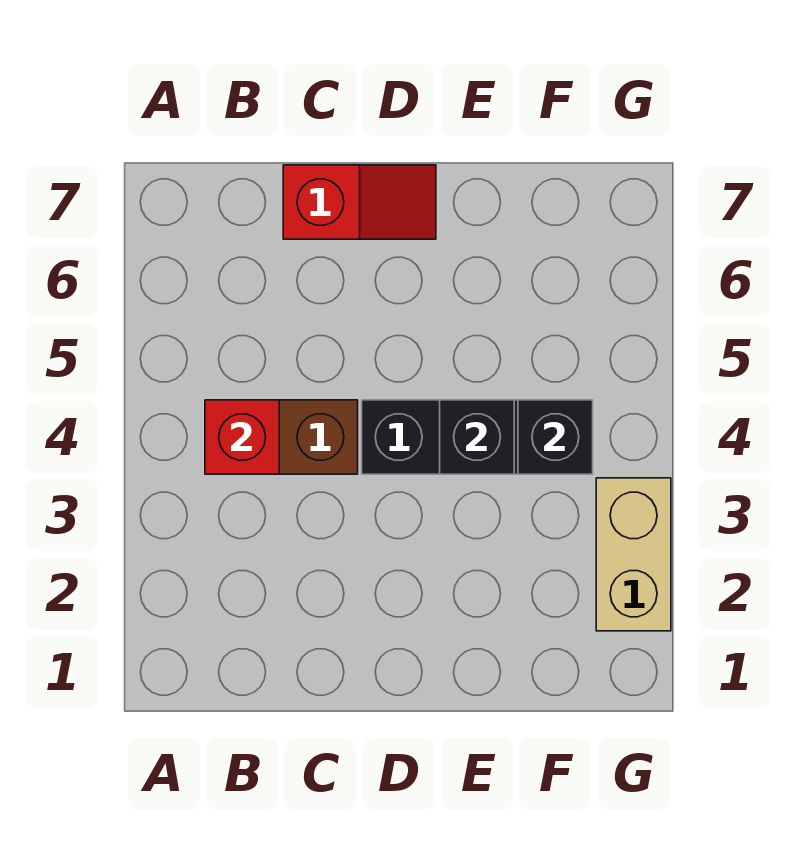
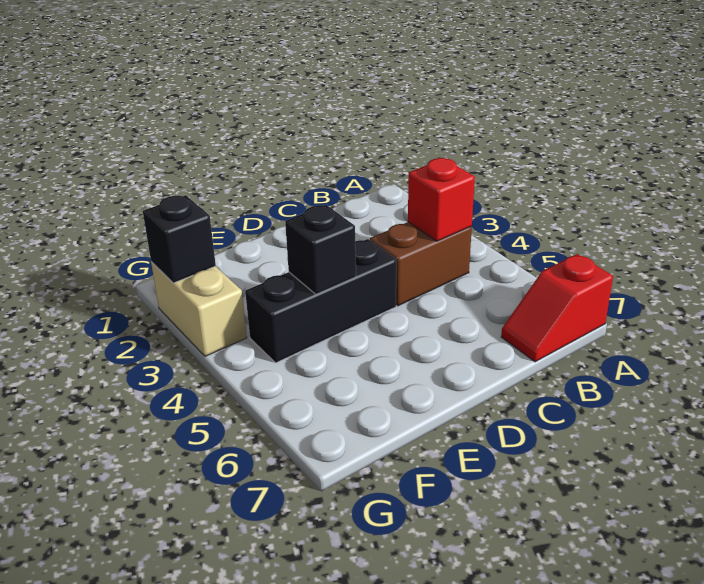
red 1x2 slope [283,165,436,239] -> red 1x2 slope moved to [501,254,613,362]
black 1x1 brick [518,400,593,474] -> black 1x1 brick moved to [143,195,216,283]

